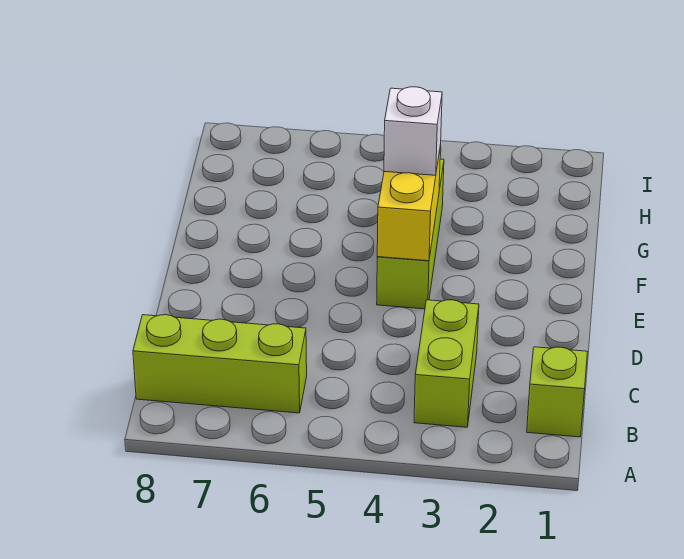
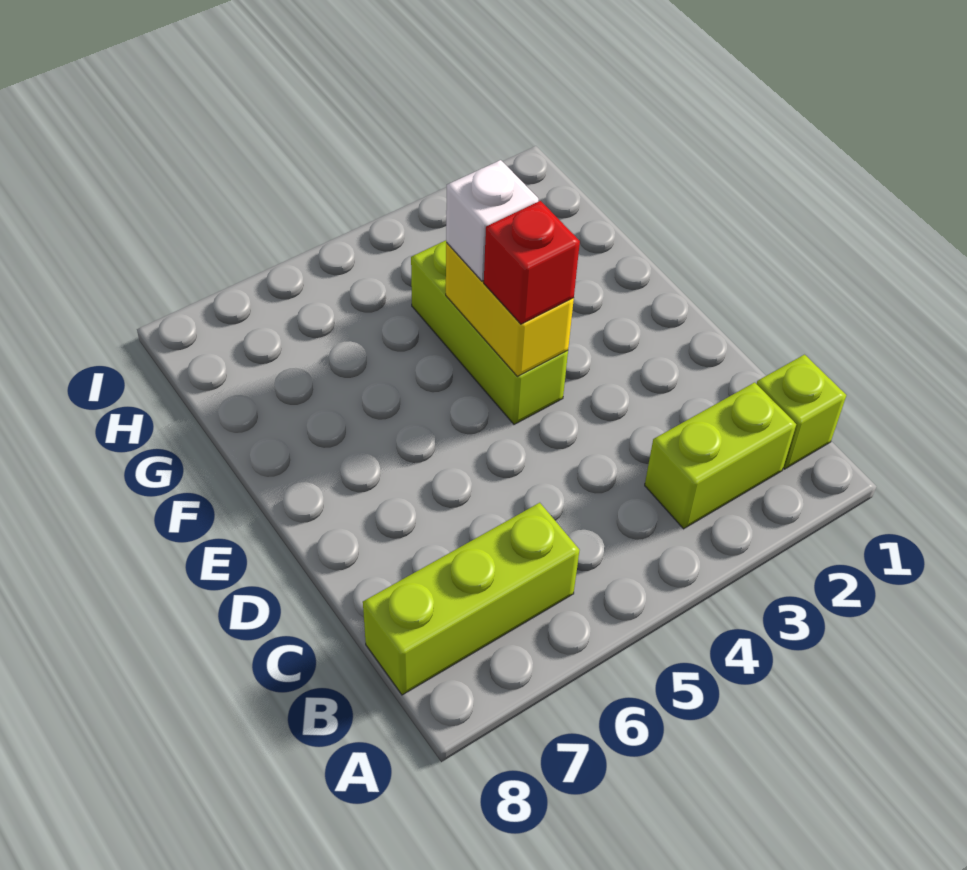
lime 1x2 brick [414,300,479,427] -> lime 1x2 brick turned to [645,382,796,529]
none -> red 1x1 brick [484,201,580,324]

